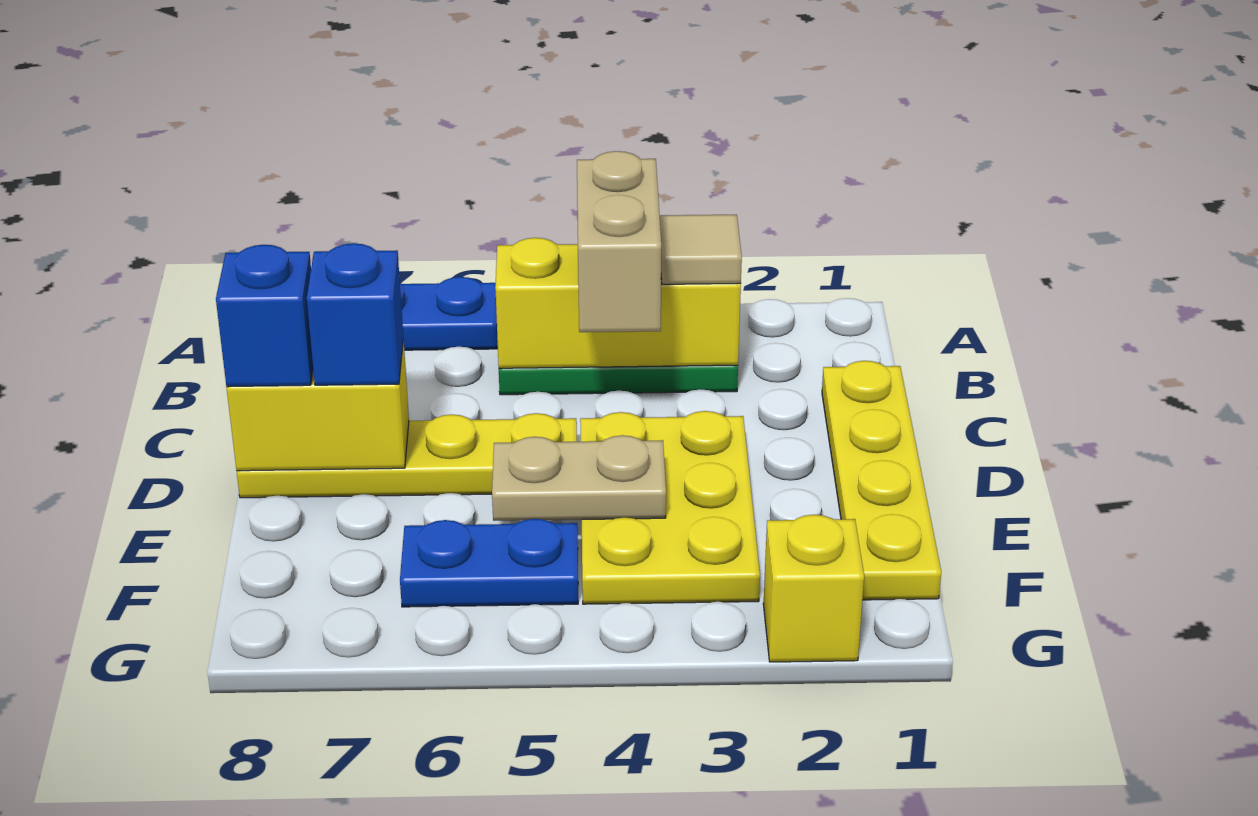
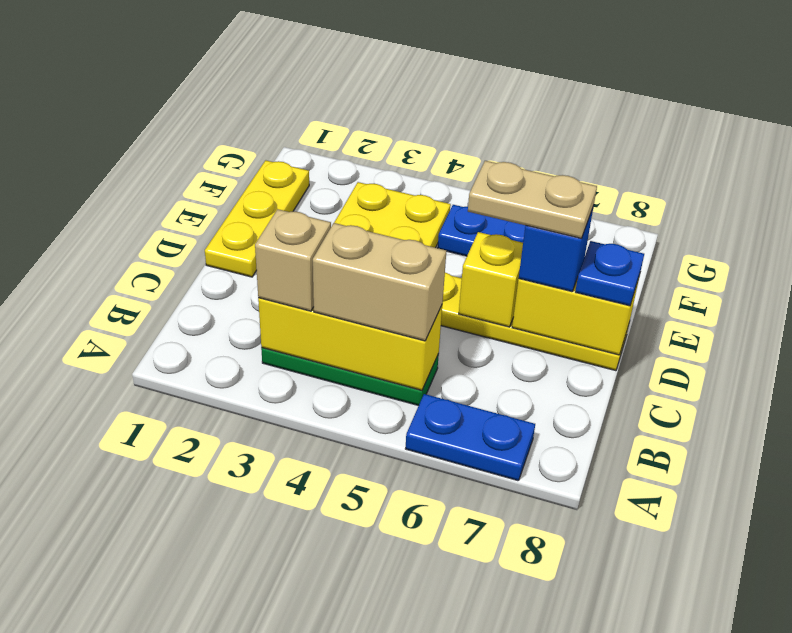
tan 1x1 tile [660,215,742,284] -> tan 1x1 brick [255,209,331,311]
tan 1x2 brick [577,151,661,332] -> tan 1x2 brick turned to [313,223,446,341]
yellow 1x4 plate [822,361,941,600] -> yellow 1x3 plate [205,160,309,277]
blue 1x1 brick [216,245,313,387] -> blue 1x1 plate [575,241,644,306]
tan 1x2 plate [492,435,666,521] -> tan 1x2 plate moved to [468,161,597,239]
yellow 1x1 brick [763,515,864,662] -> yellow 1x1 brick moved to [459,232,523,327]

